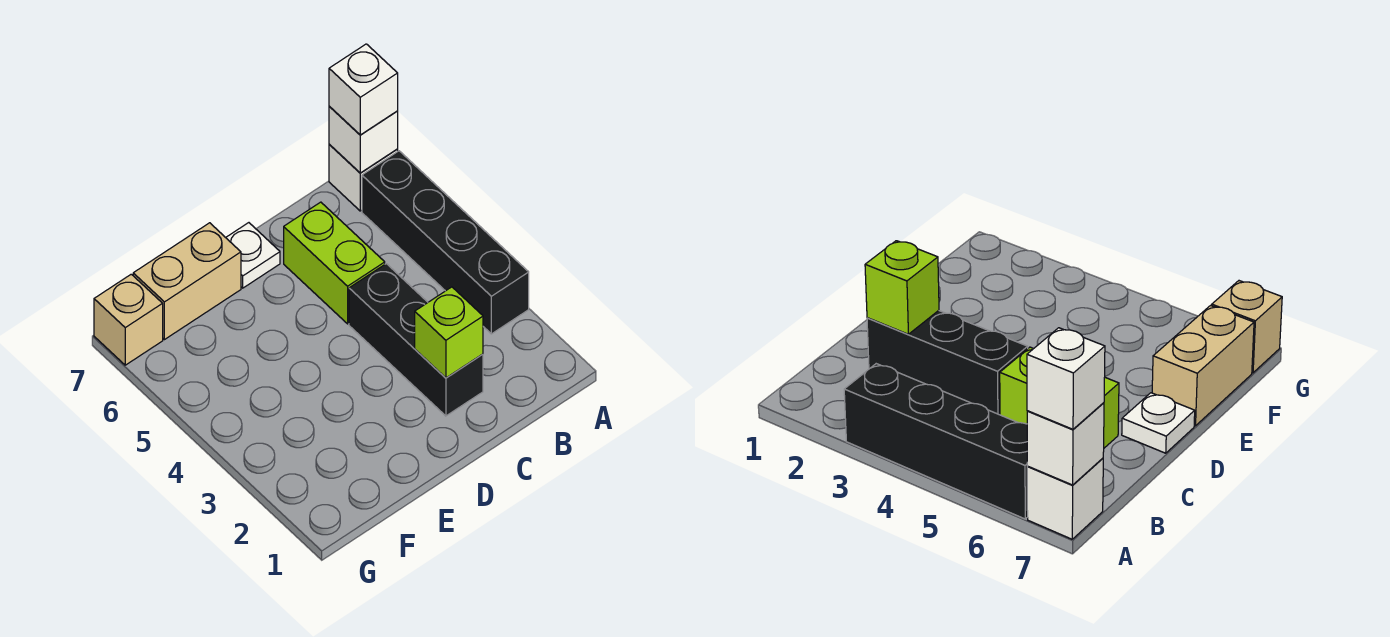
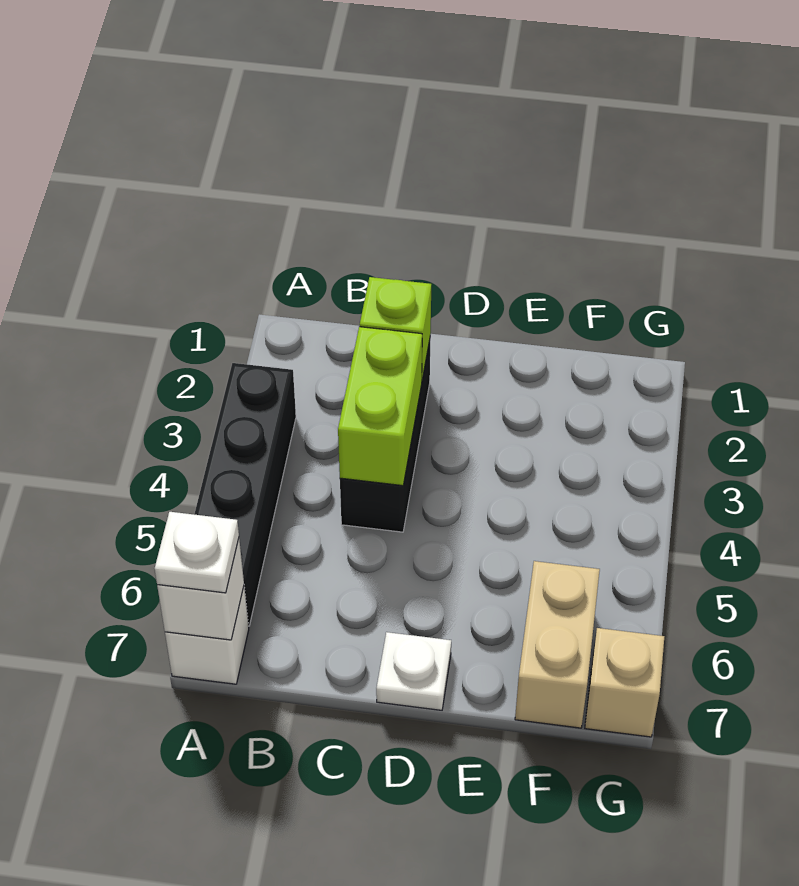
white 1x1 brick [329,44,398,135] -> white 1x1 plate [155,512,239,593]
lime 1x2 brick [284,202,385,324] -> lime 1x2 brick moved to [338,327,422,486]
tan 1x2 brick [133,223,241,340] -> tan 1x2 brick turned to [515,561,600,728]

